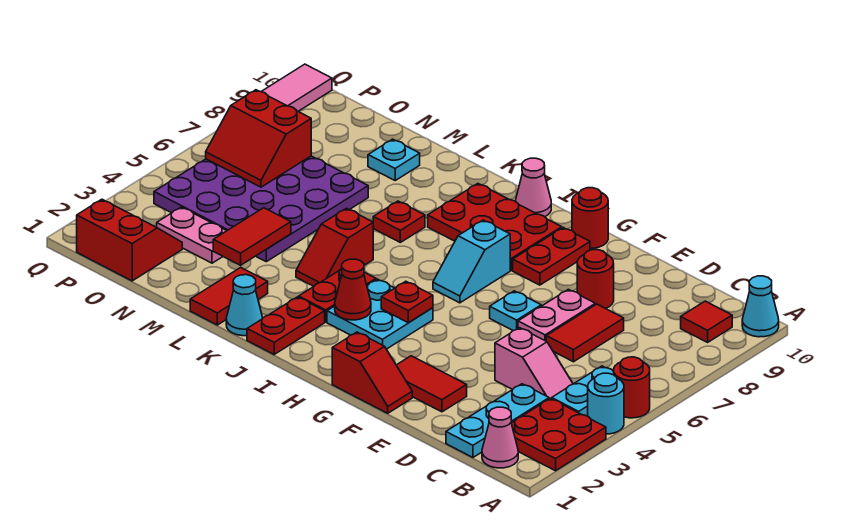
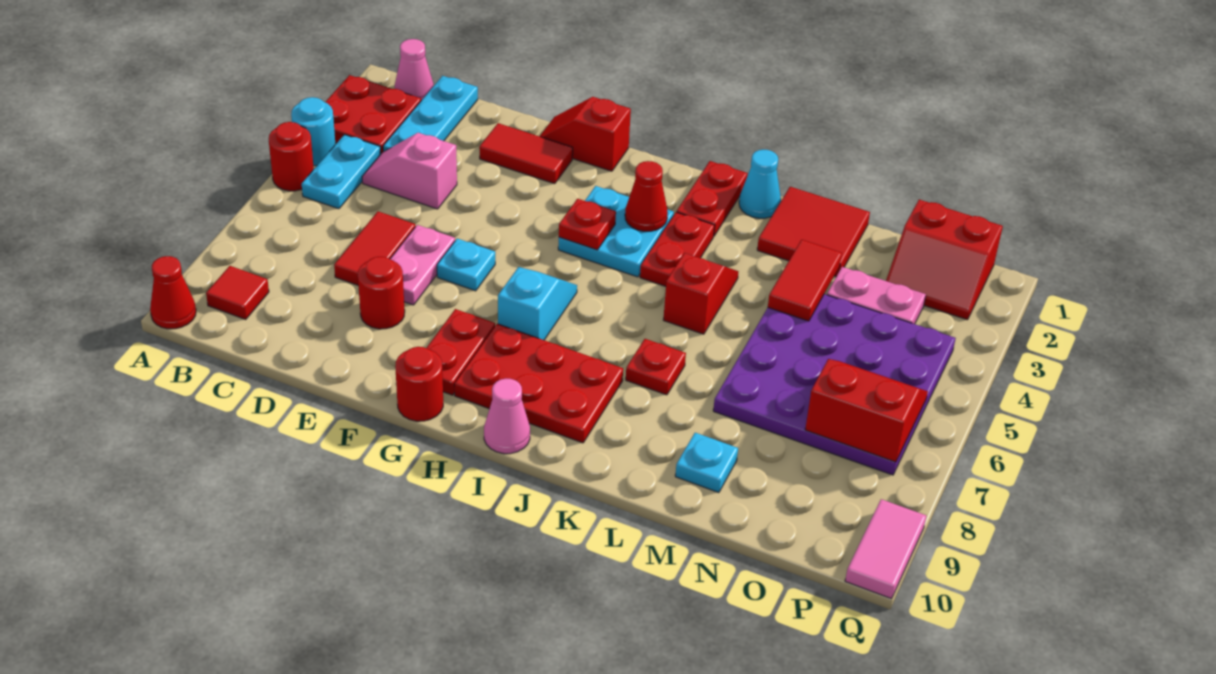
cyan 1x1 cone [742,276,779,337] -> red 1x1 cone [150,256,196,329]
red 1x2 tile [190,267,268,325] -> red 2x2 tile [757,187,870,276]

